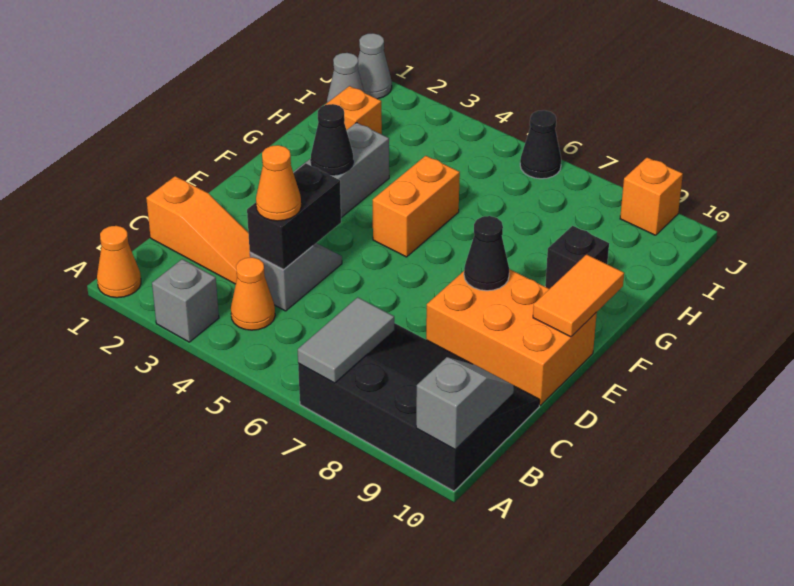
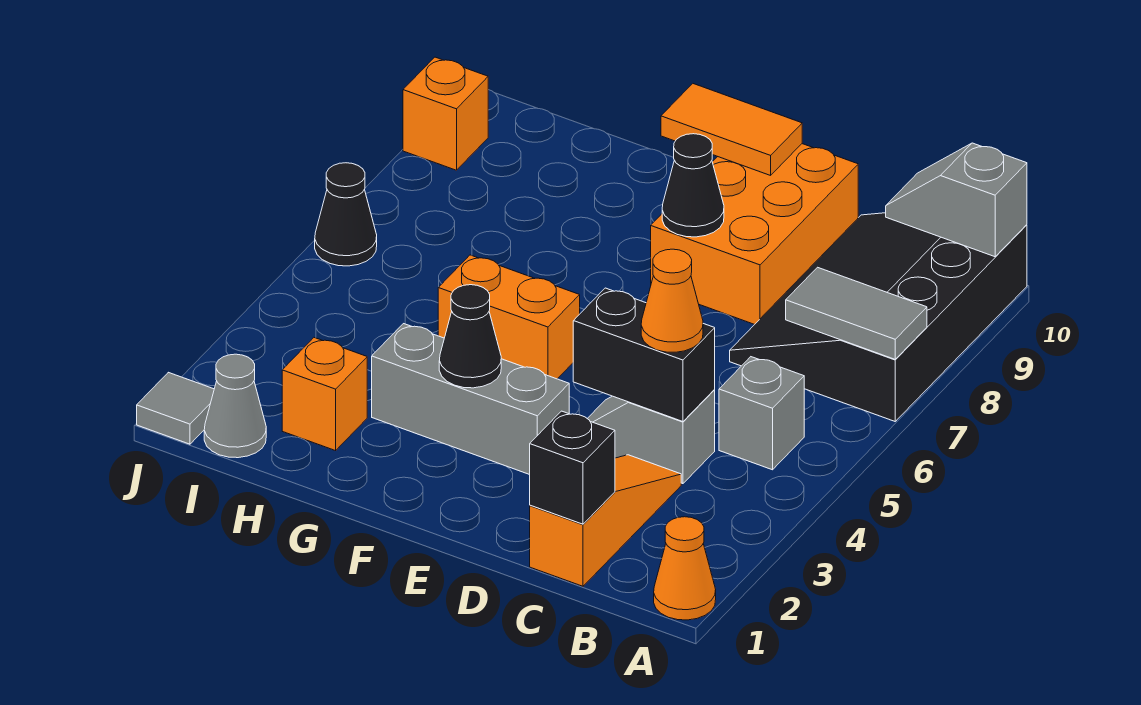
grey 1x1 brick [152,259,219,342] -> grey 1x1 brick moved to [719,357,804,470]
orange 1x1 cone [231,257,275,330] -> none
black 1x1 brick [545,226,609,289] -> black 1x1 brick moved to [530,411,615,524]
grey 1x1 cone [358,33,392,99] -> grey 1x1 tile [137,372,214,444]

